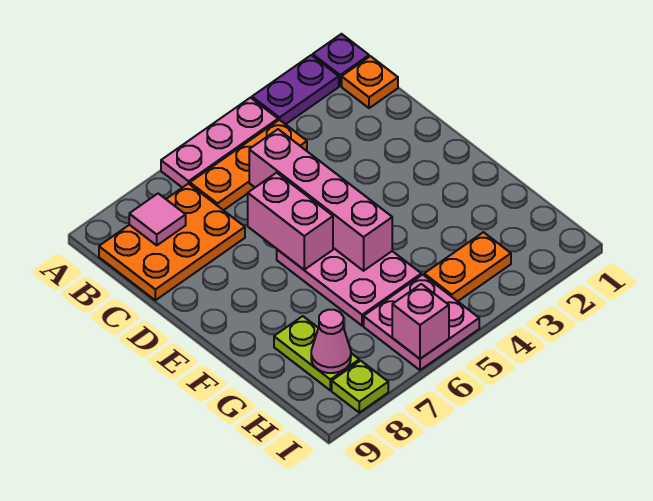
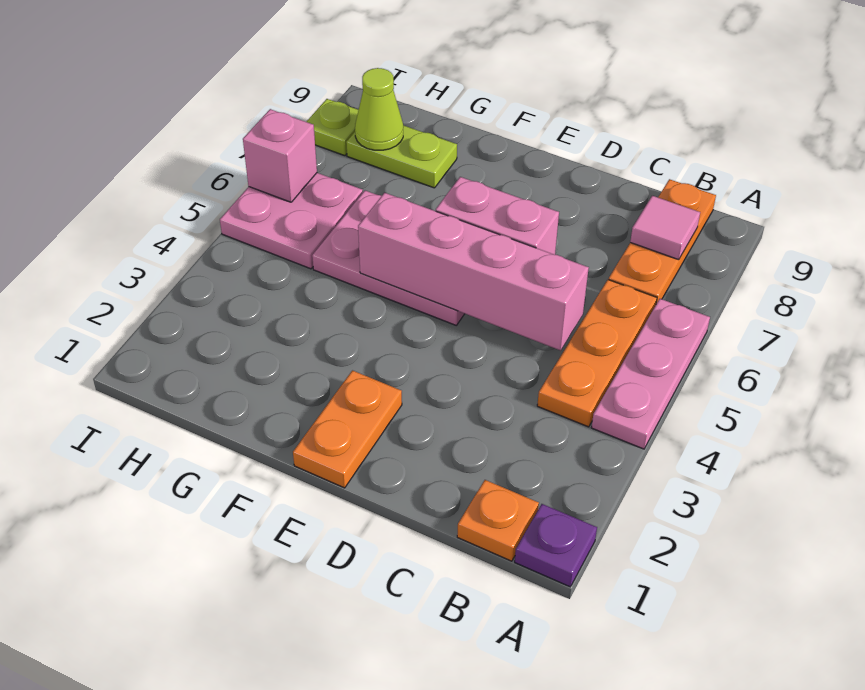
purple 1x2 plate [252,55,339,124] -> none
orange 2x3 plate [99,183,245,300] -> orange 1x3 plate [609,179,716,304]
orange 1x2 plate [424,232,511,301] -> orange 1x2 plate moved to [293,371,402,488]
pink 1x1 cone [311,310,351,373] -> lime 1x1 cone [355,68,403,150]

